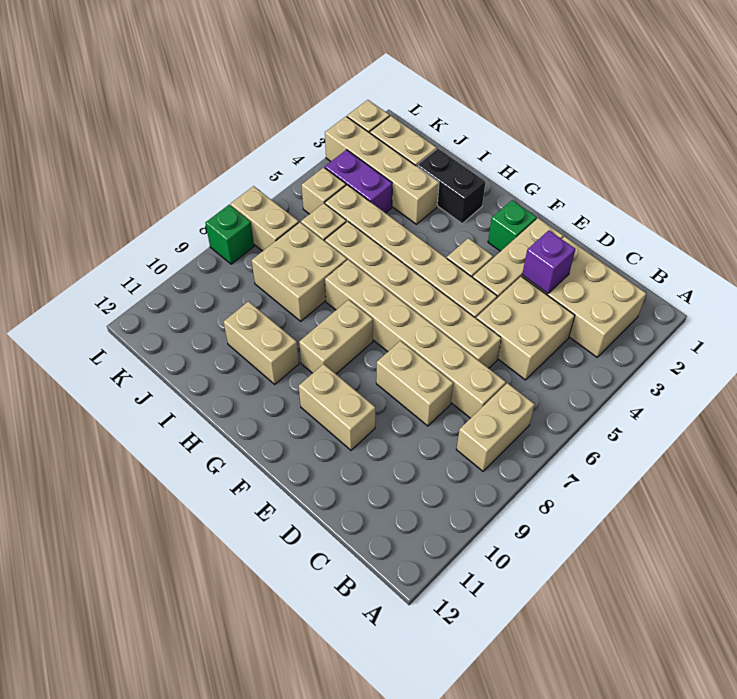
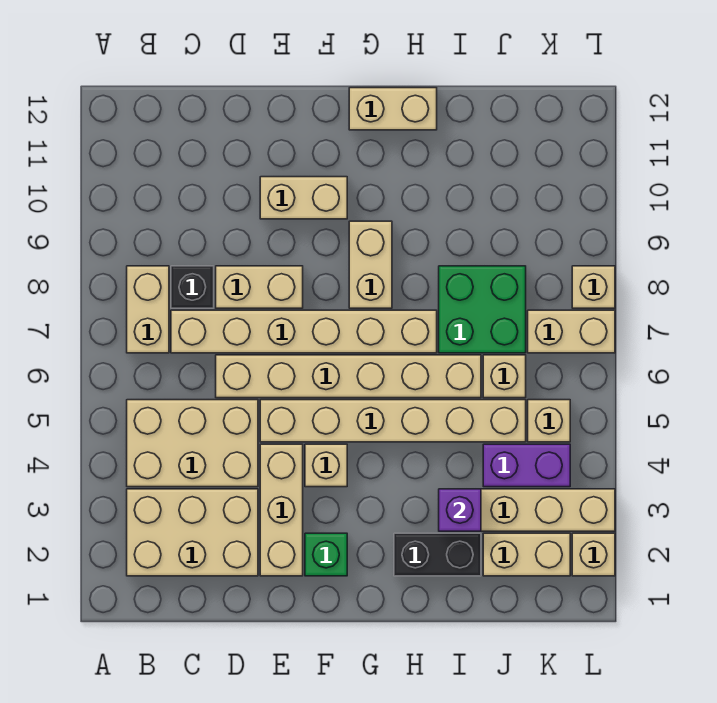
tan 2x2 brick [476,276,575,380] -> tan 2x3 brick [127,400,258,487]
none -> black 1x1 brick [171,266,214,308]
purple 1x1 brick [522,230,575,293] -> purple 1x1 brick moved to [439,489,481,531]
tan 1x2 brick [224,301,299,384] -> tan 1x2 brick moved to [349,88,437,130]
tan 2x2 brick [252,222,347,321] -> green 2x2 brick [439,266,526,353]
green 1x1 brick [205,205,254,264] -> tan 1x1 brick [572,266,615,308]

